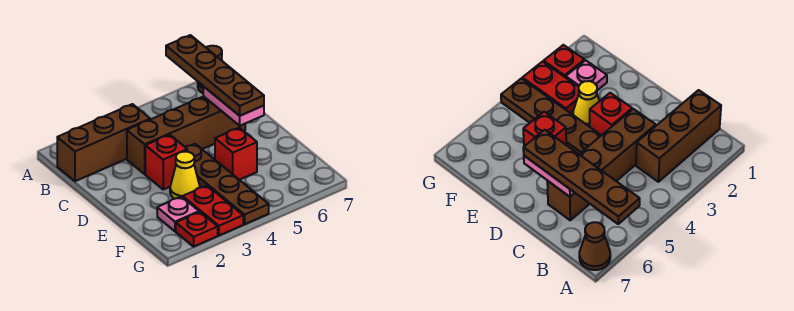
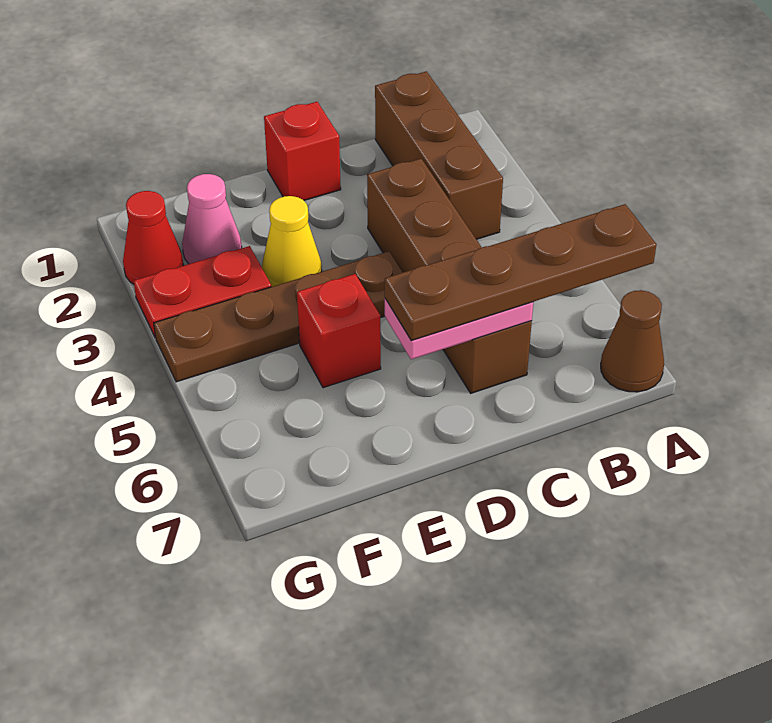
red 1x1 brick [145,135,187,189] -> red 1x1 brick moved to [264,102,341,200]
pink 1x1 plate [157,197,199,231] -> pink 1x1 cone [182,174,242,264]
red 1x1 plate [176,212,218,247] -> red 1x1 cone [123,191,184,284]

